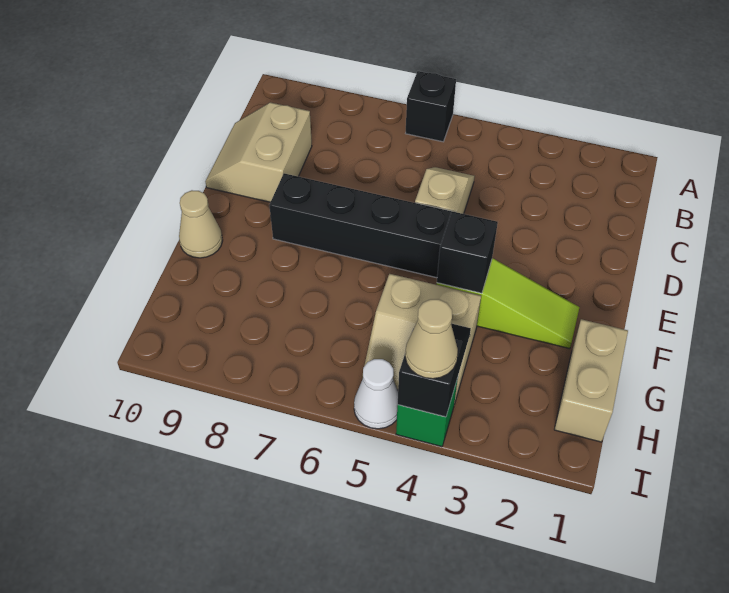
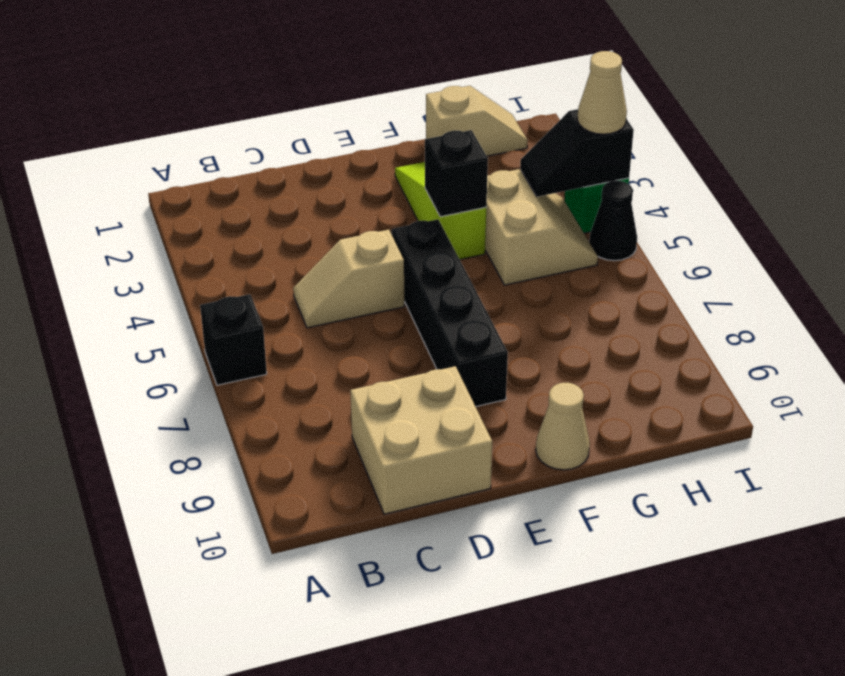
tan 2x2 slope [205,102,312,202] -> tan 2x2 brick [350,366,492,514]
tan 1x2 brick [554,319,628,442] -> tan 1x2 slope [426,86,528,156]
white 1x1 cone [354,359,398,429] -> black 1x1 cone [589,181,637,261]

